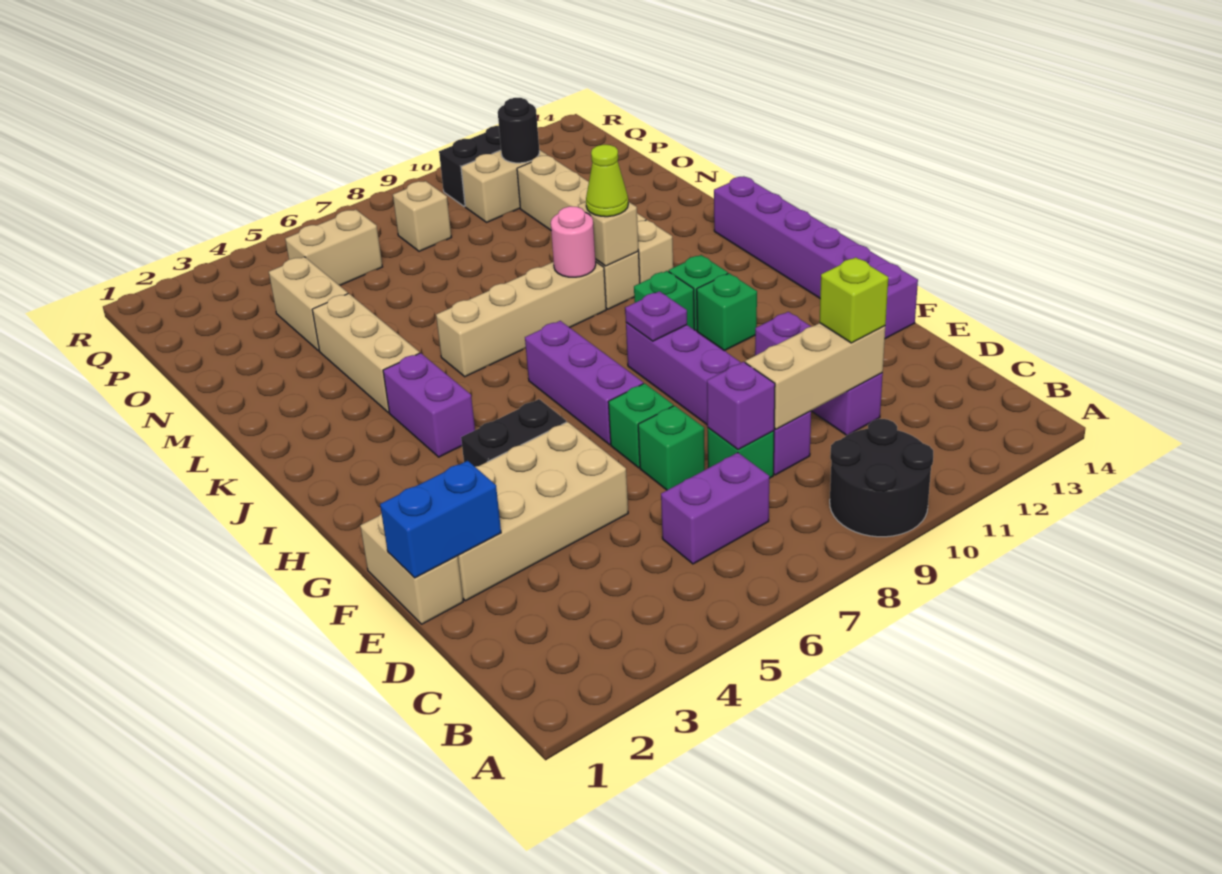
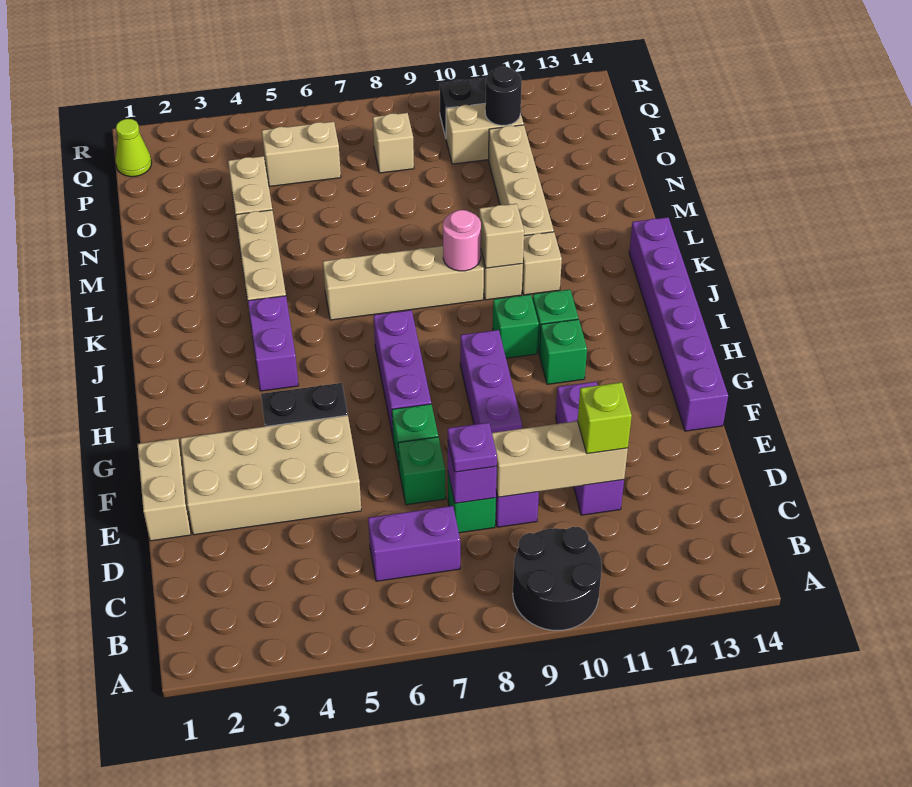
blue 1x2 brick [380,461,501,578] -> none
purple 1x1 plate [625,291,687,341] -> purple 1x1 plate moved to [448,423,497,472]
lime 1x1 cone [586,145,628,217] -> lime 1x1 cone moved to [115,119,152,177]

